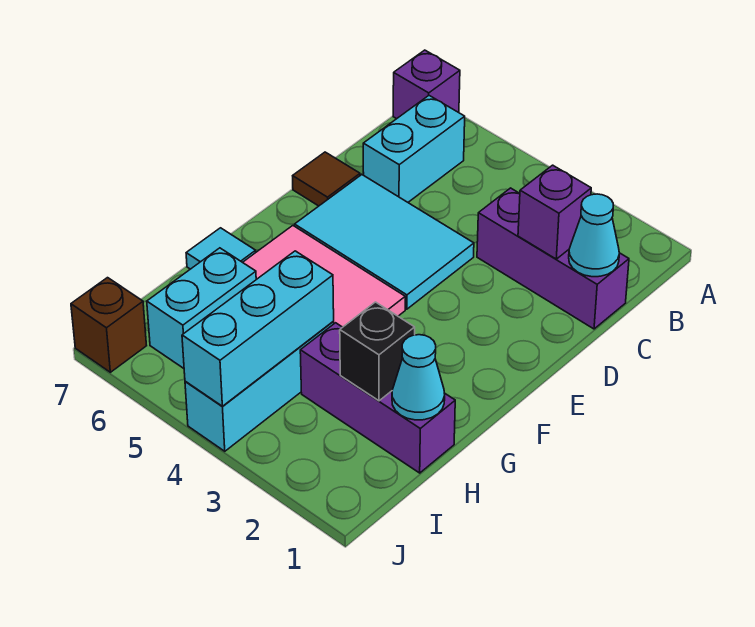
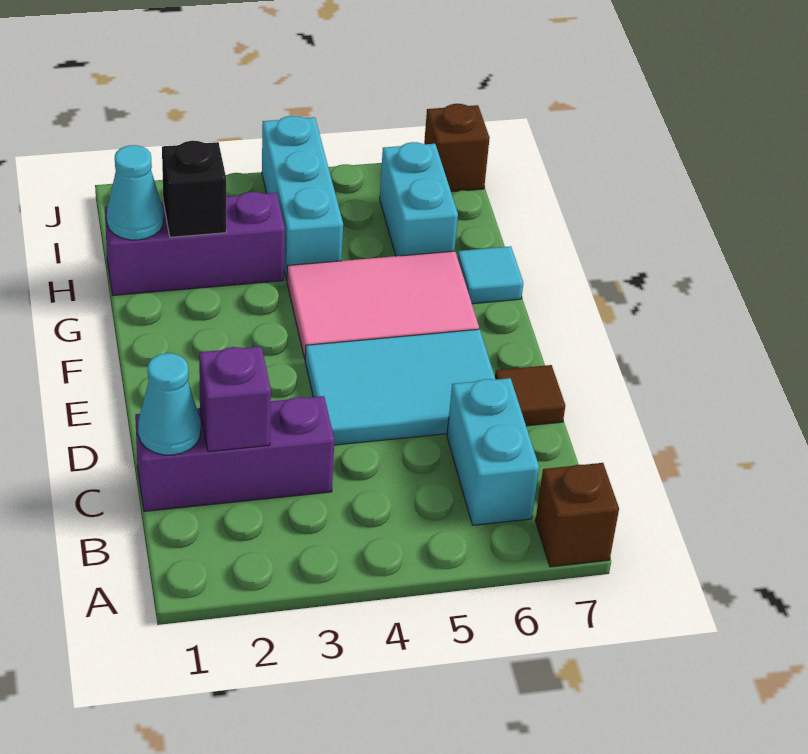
purple 1x1 brick [393,50,460,119] -> brown 1x1 brick [535,463,619,567]
cyan 1x3 brick [182,251,334,406] -> none

